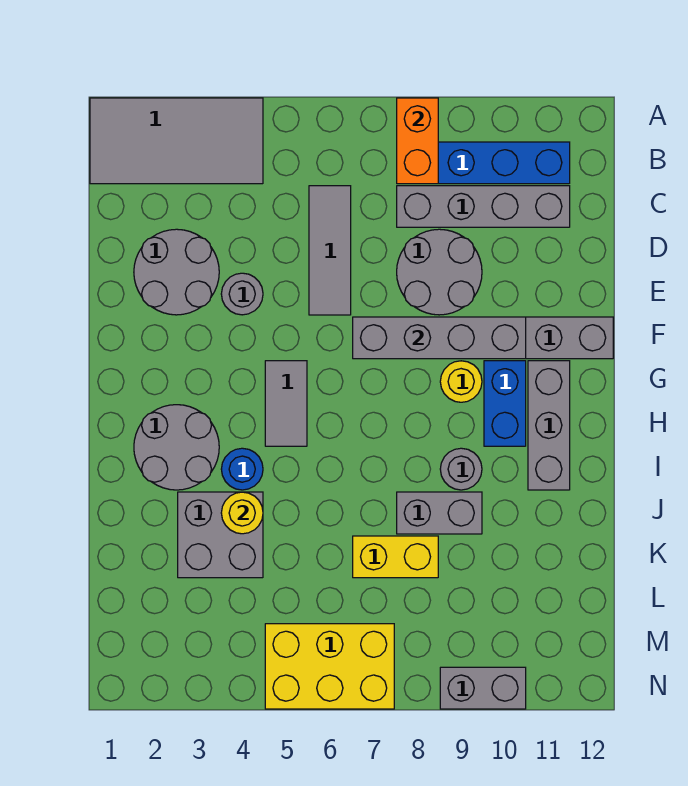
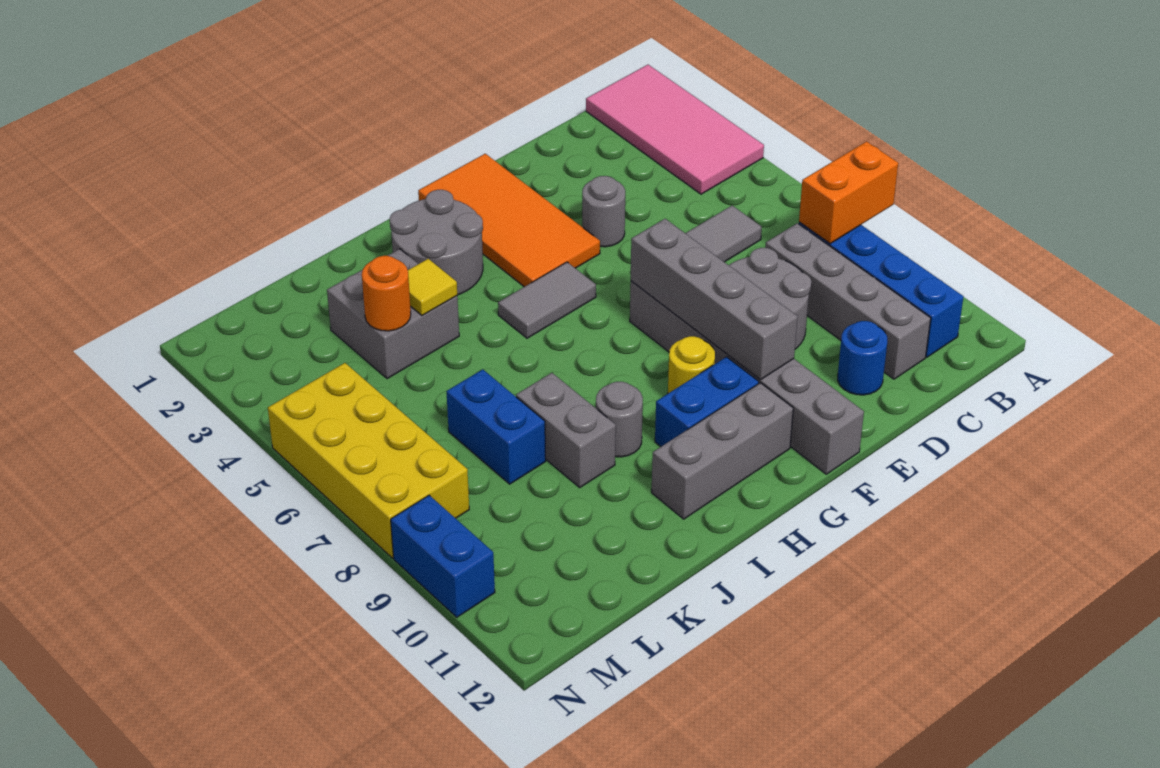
grey 2x4 tile [90,98,263,184] -> pink 2x4 tile [586,65,764,194]
grey 2x2 round brick [134,229,219,315] -> none
none -> orange 2x4 tile [418,154,600,287]
blue 1x1 round brick [221,448,263,490] -> blue 1x1 round brick moved to [838,321,887,395]
yellow 1x1 round brick [221,492,263,534] -> yellow 1x1 tile [408,259,457,315]
none -> orange 1x1 round brick [362,256,411,331]
yellow 1x2 brick [353,536,438,578] -> blue 1x2 brick [446,369,546,484]
yellow 2x3 brick [265,624,394,709] -> yellow 2x4 brick [268,363,469,558]
grey 1x2 brick [440,667,526,709] -> blue 1x2 brick [391,495,495,617]

